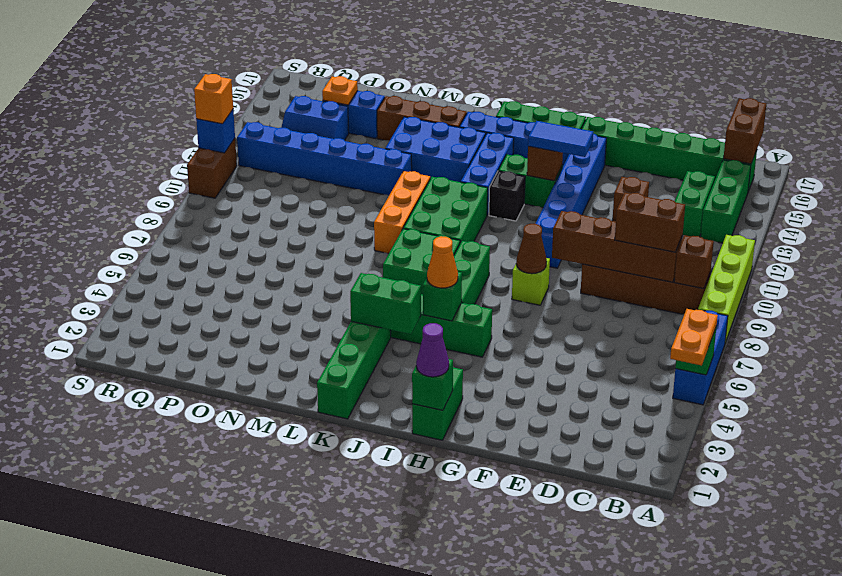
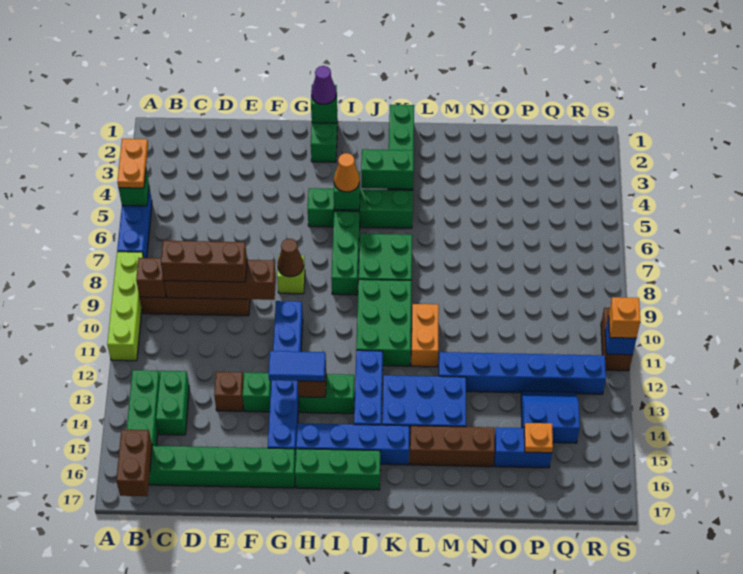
brown 1x2 brick [615,193,685,252] -> brown 1x3 brick [161,241,247,282]
none -> green 1x1 brick [242,372,271,412]
black 1x1 brick [489,171,525,221] -> none
orange 1x3 brick [374,171,430,254] -> orange 1x2 brick [411,304,439,367]

